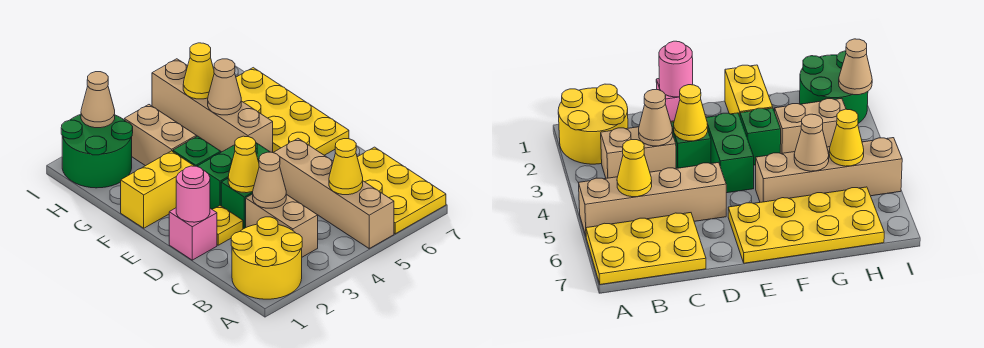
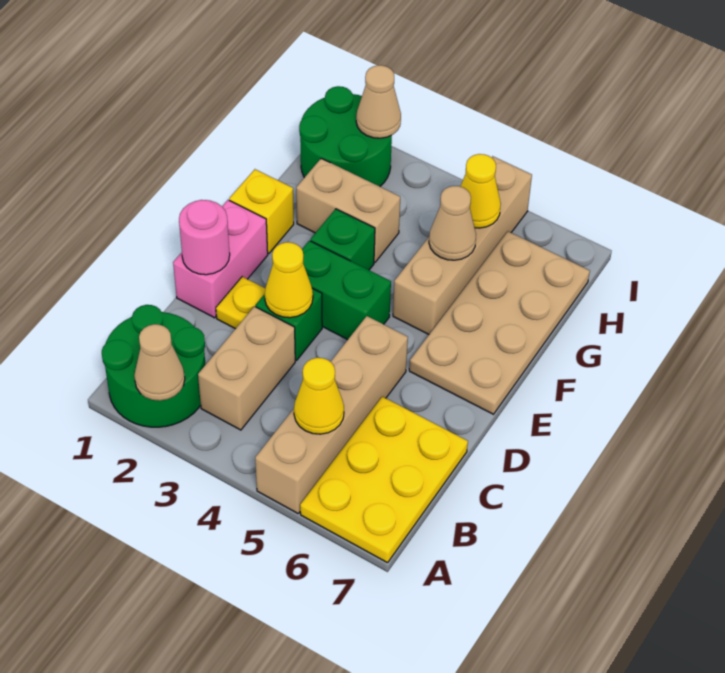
yellow 2x2 round brick [231,217,302,299] -> green 2x2 round brick [102,305,206,427]
tan 1x1 cone [253,152,286,208] -> tan 1x1 cone moved to [134,324,185,401]
pink 1x1 brick [169,208,217,260] -> pink 1x2 brick [173,200,268,318]
yellow 2x4 plate [236,68,349,155] -> tan 2x4 plate [409,231,590,414]
yellow 1x2 brick [121,151,194,228] -> yellow 1x1 brick [229,169,294,254]
tan 1x2 brick [124,105,196,166] -> tan 1x2 brick turned to [296,158,400,262]

